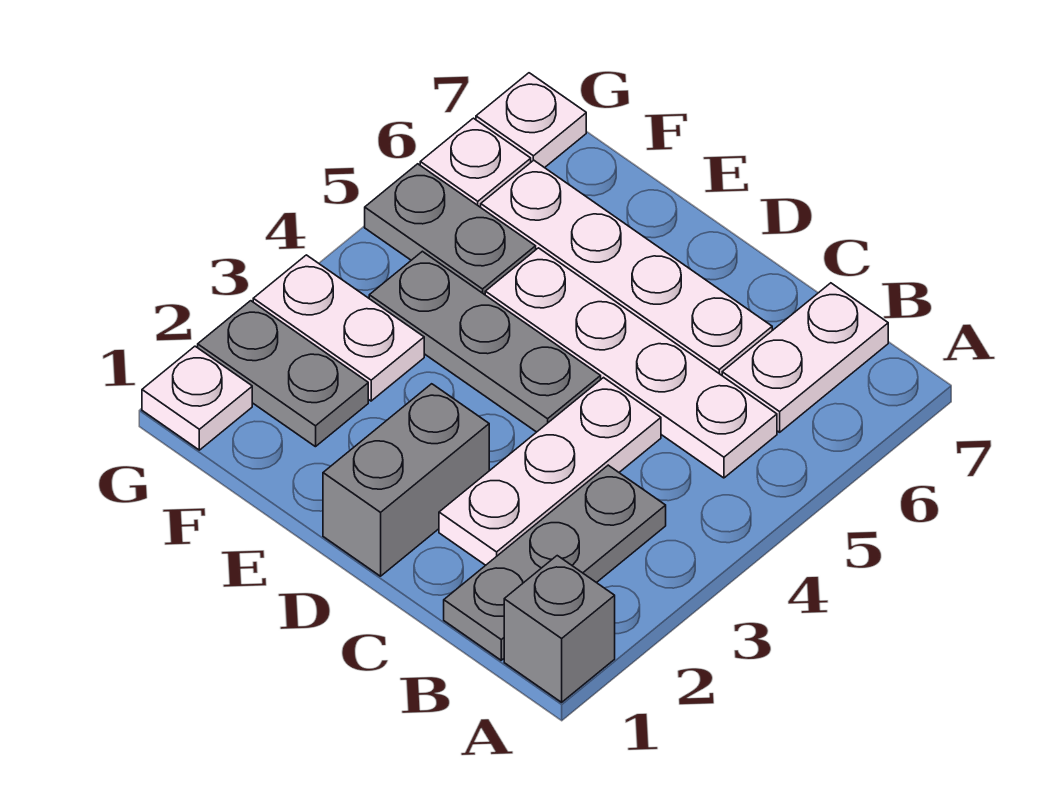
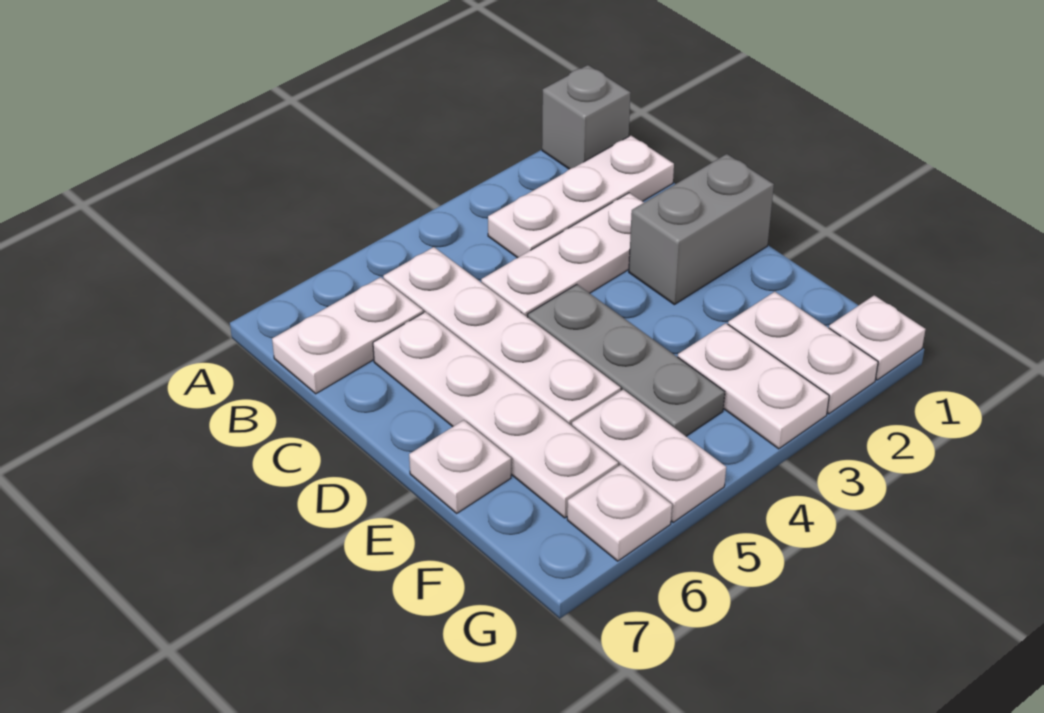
grey 1x3 plate [444,465,666,660] -> white 1x3 plate [488,136,674,258]
grey 1x2 plate [198,301,368,447] -> white 1x2 plate [728,292,878,414]
grey 1x2 plate [365,164,536,295] -> white 1x2 plate [572,389,726,522]
white 1x1 plate [476,73,586,168] -> white 1x1 plate moved to [409,420,511,513]

